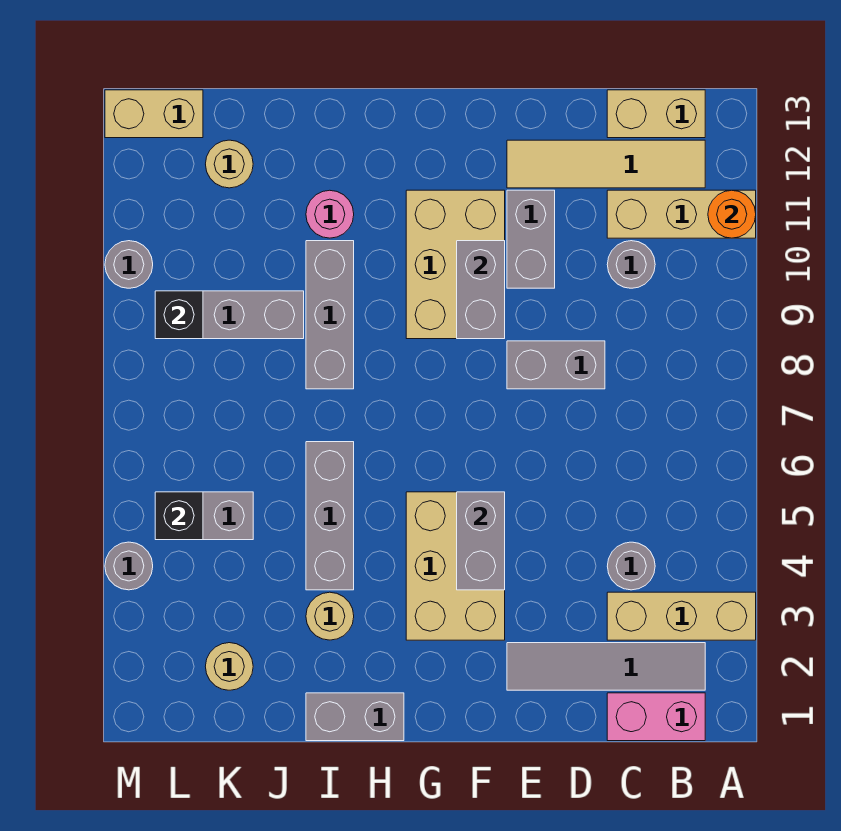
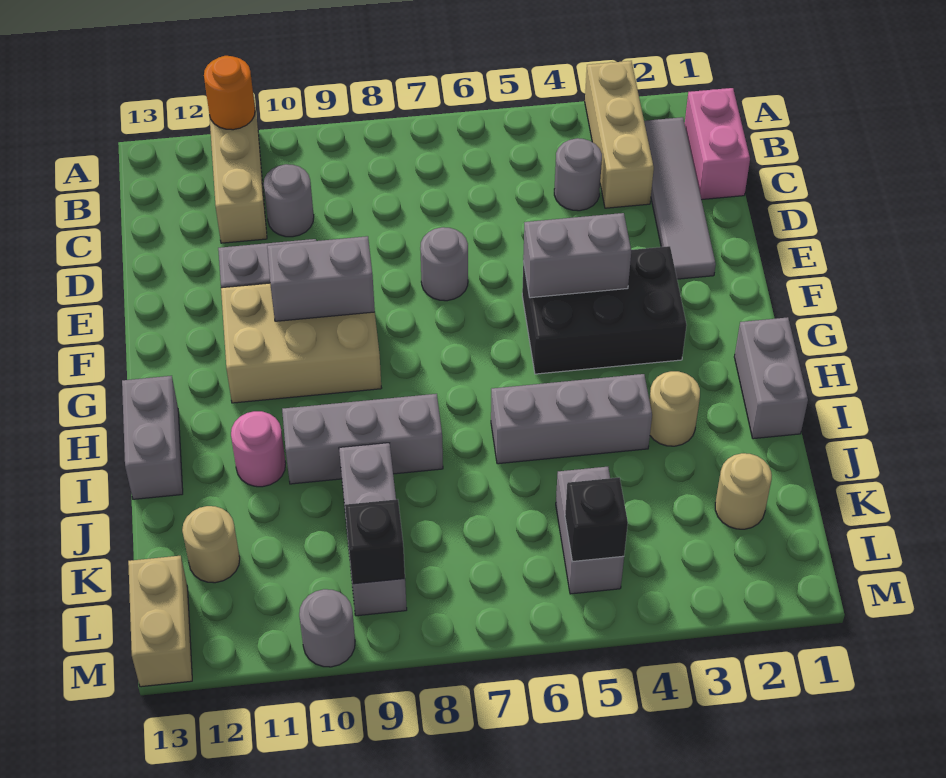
tan 1x4 tile [507,140,705,188] -> none
tan 1x2 brick [607,90,705,138] -> none
grey 1x2 brick [507,341,605,389] -> grey 1x2 brick moved to [122,376,183,499]
tan 2x3 brick [406,492,505,640] -> black 2x3 brick [522,246,687,374]
grey 1x1 round brick [105,542,153,590] -> grey 1x1 round brick moved to [420,227,468,301]

